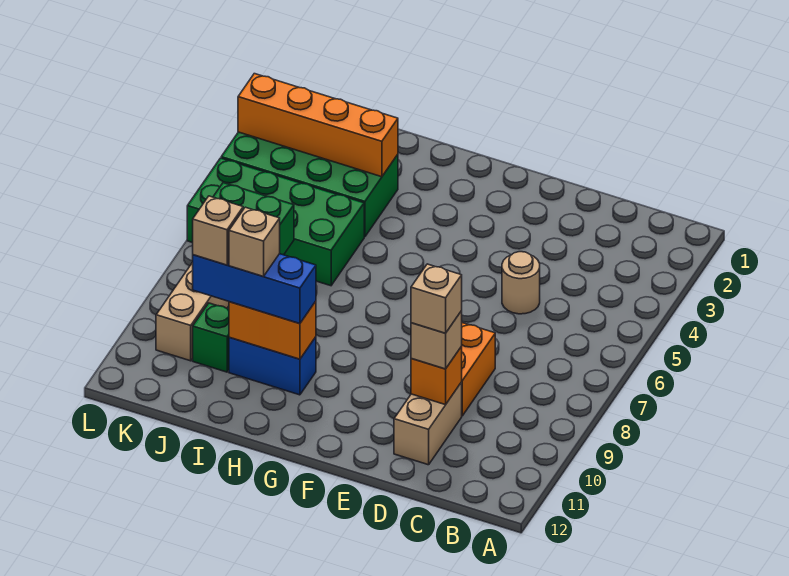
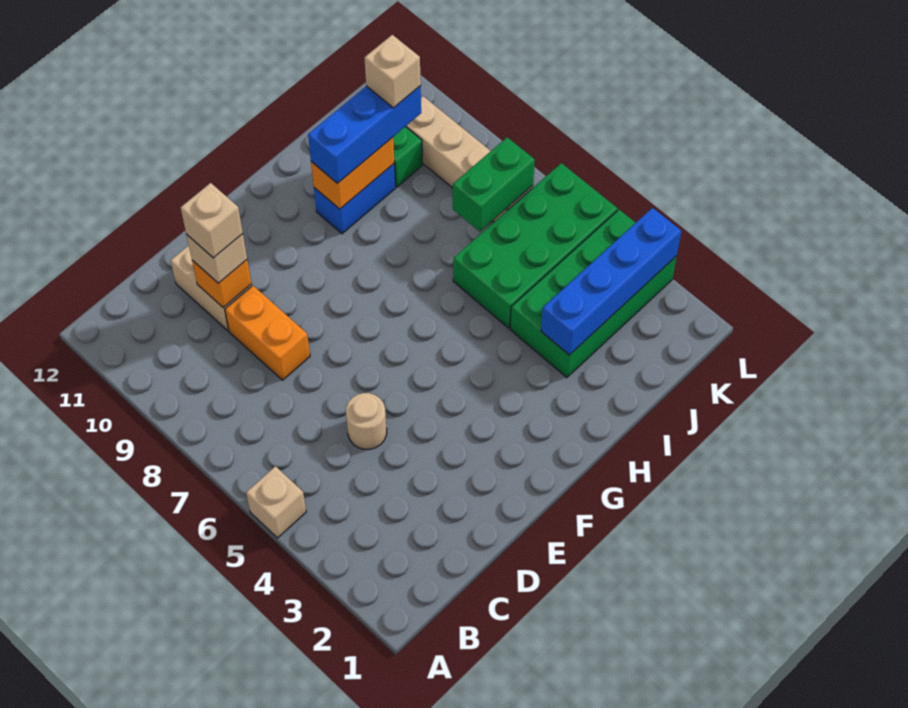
orange 1x4 brick [238,74,398,177] -> blue 1x4 brick [541,208,681,355]
tan 1x1 brick [229,207,280,276] -> tan 1x1 brick moved to [246,466,306,538]

